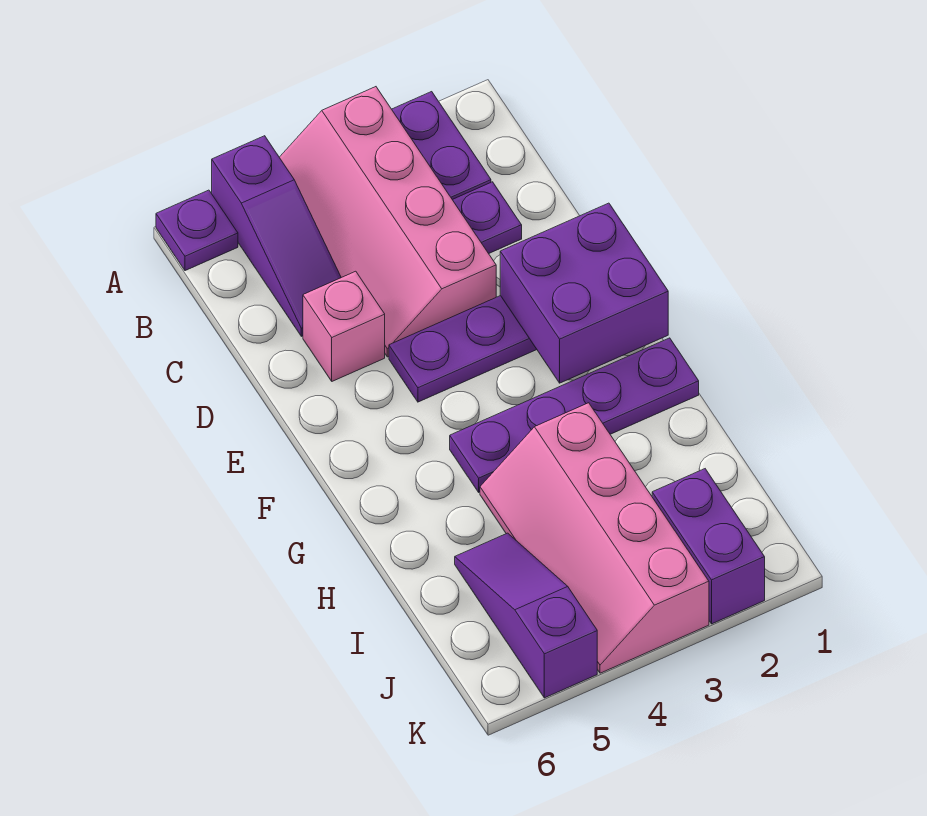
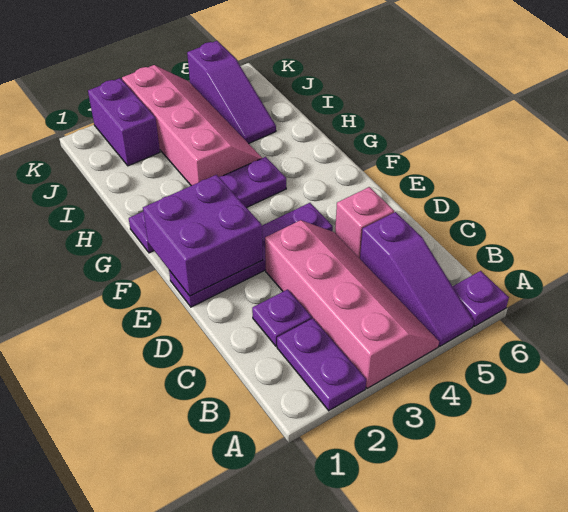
purple 1x3 slope [212,136,341,336] -> purple 1x3 slope turned to [360,212,474,346]

